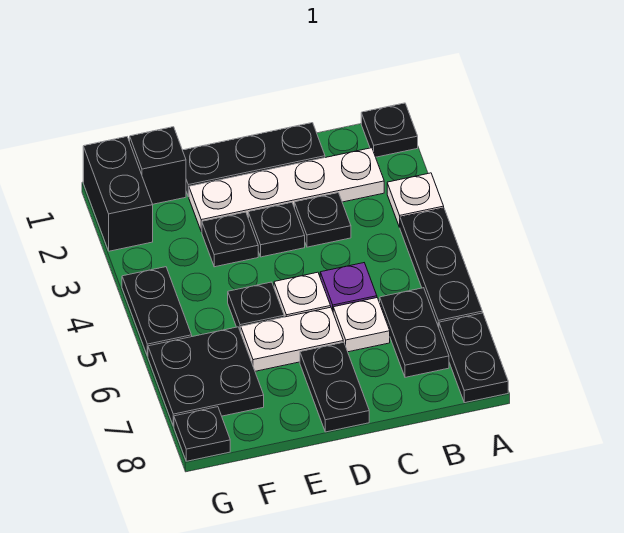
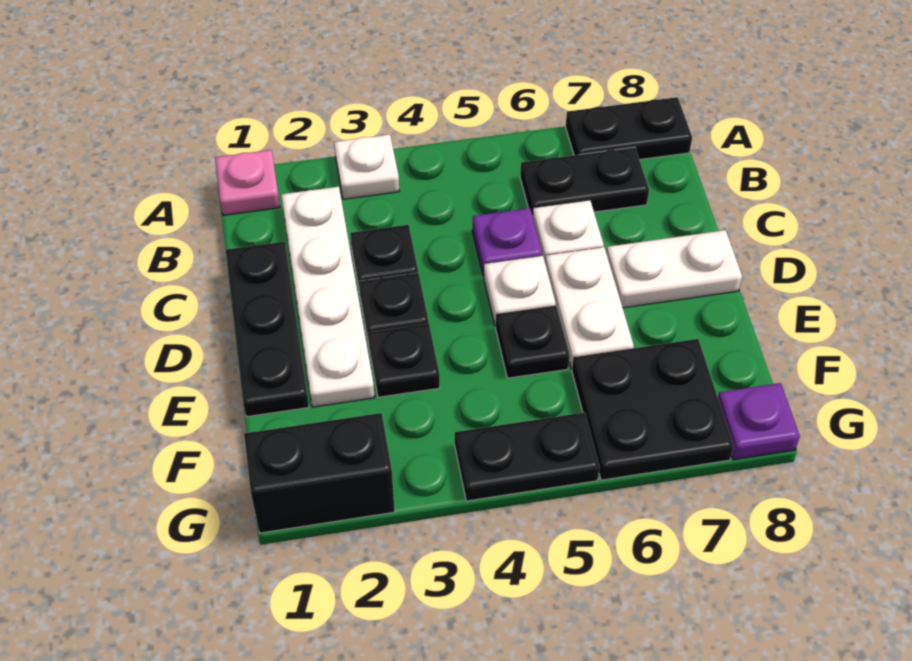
black 1x1 plate [361,103,418,157] -> pink 1x1 plate [215,150,280,215]
black 1x3 plate [400,208,482,327] -> none
black 1x2 plate [300,342,369,432] -> white 1x2 plate [606,230,742,308]
black 1x1 brick [130,127,186,204] -> none
black 1x1 plate [174,407,230,461] -> purple 1x1 plate [718,383,800,460]

